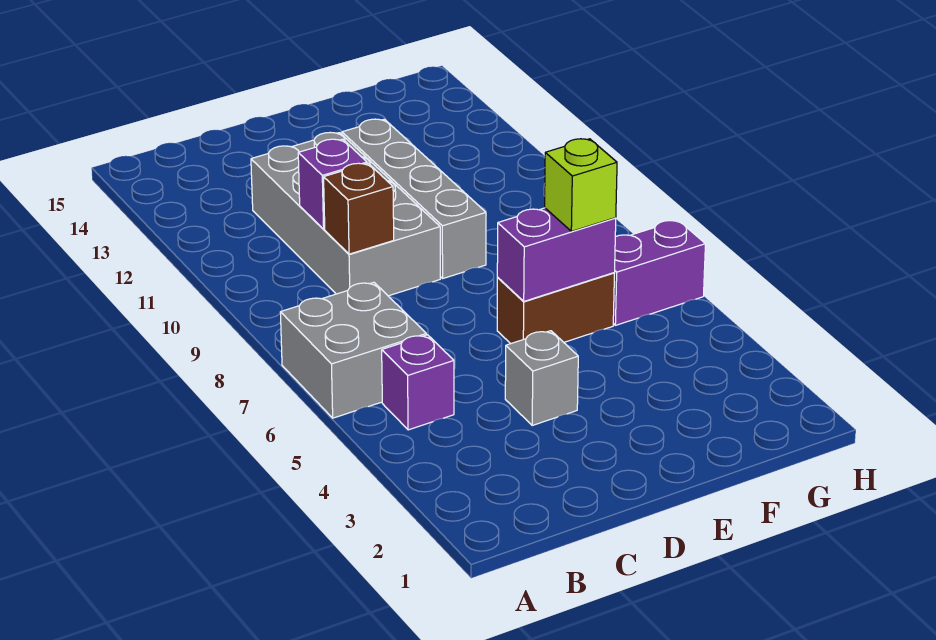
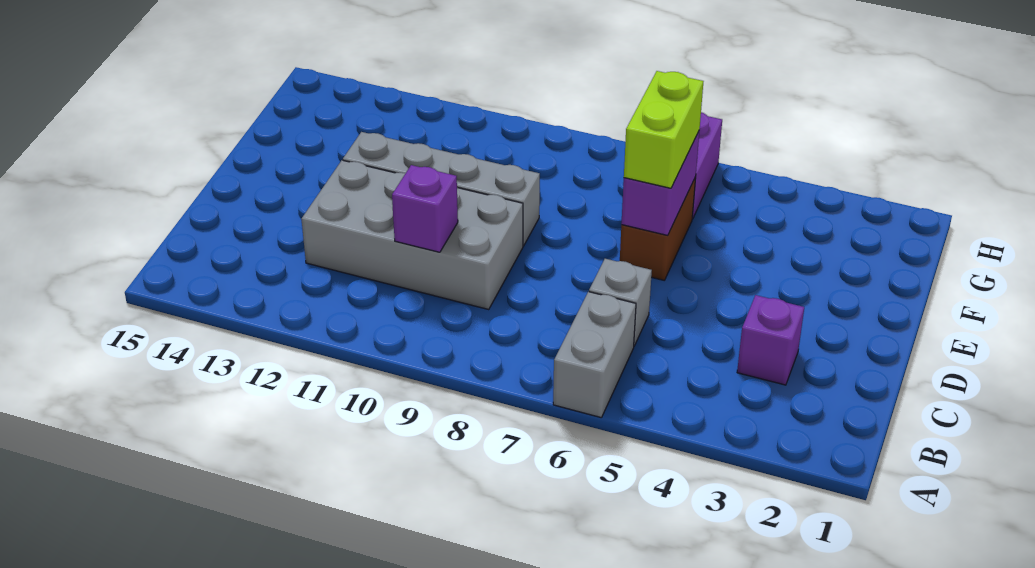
grey 2x2 brick [280,282,426,418] -> grey 1x2 brick [553,292,636,418]
purple 1x1 brick [382,335,454,430] -> purple 1x1 brick moved to [737,295,804,385]
brown 1x1 brick [324,163,394,254] -> none
grey 1x1 brick [505,331,578,425] -> grey 1x1 brick moved to [589,259,652,346]
lime 1x1 brick [545,139,617,231] -> lime 1x2 brick [624,71,703,188]

